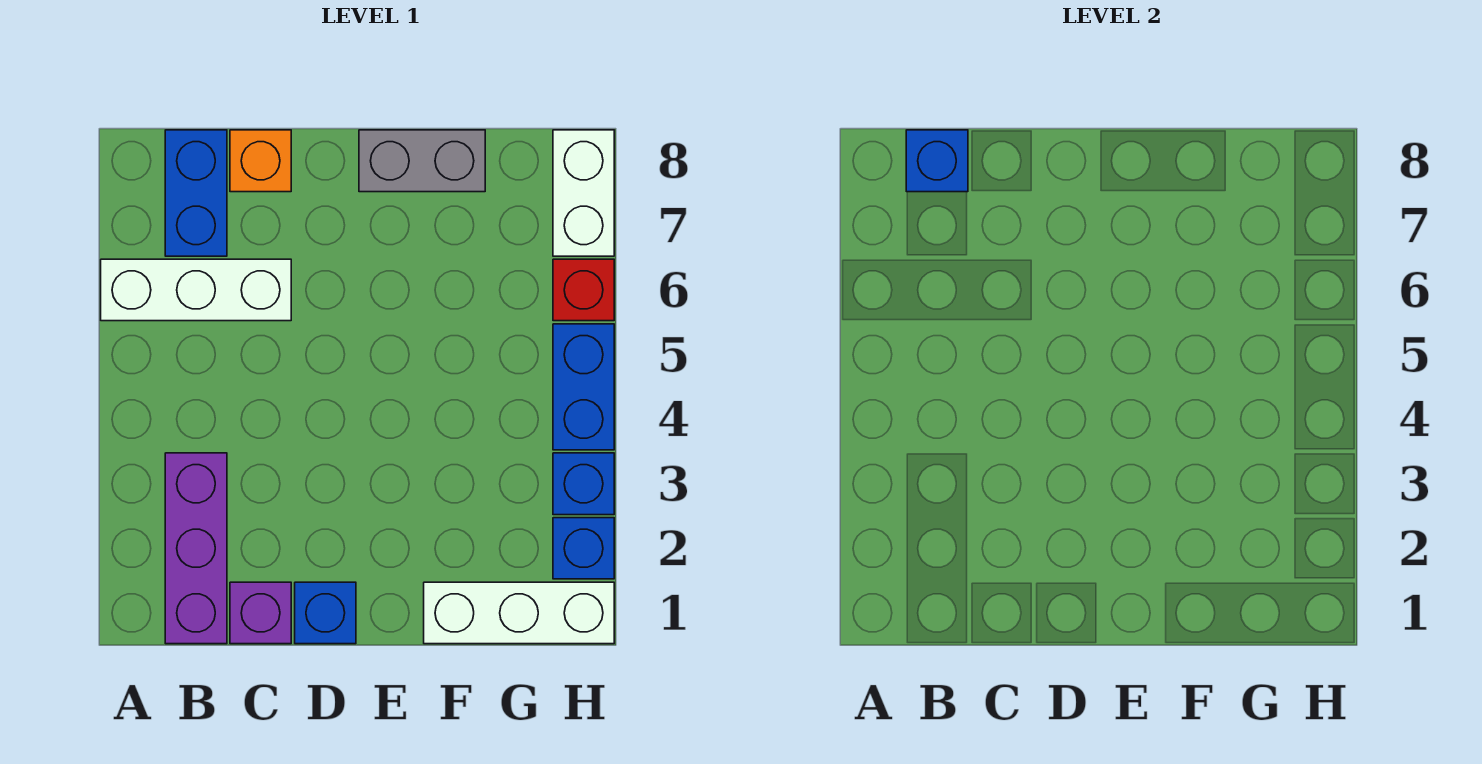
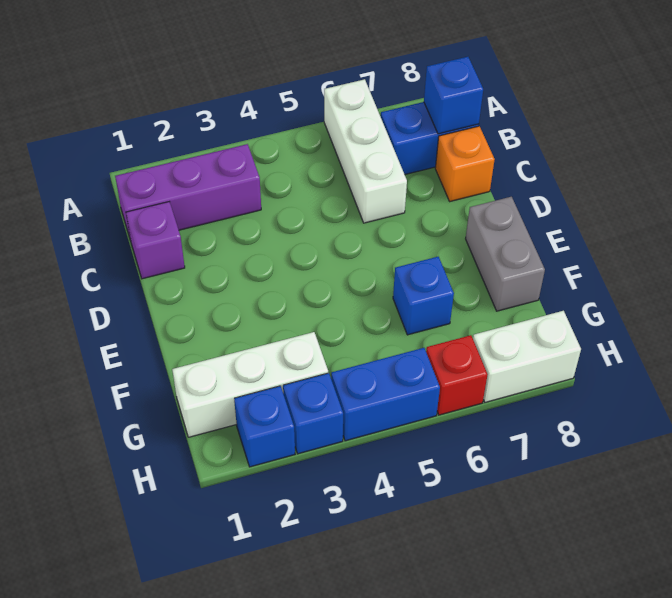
blue 1x1 brick [295,582,356,644] -> blue 1x1 brick moved to [393,257,454,335]
white 1x3 brick [424,582,614,644] -> white 1x3 brick turned to [172,332,328,437]

